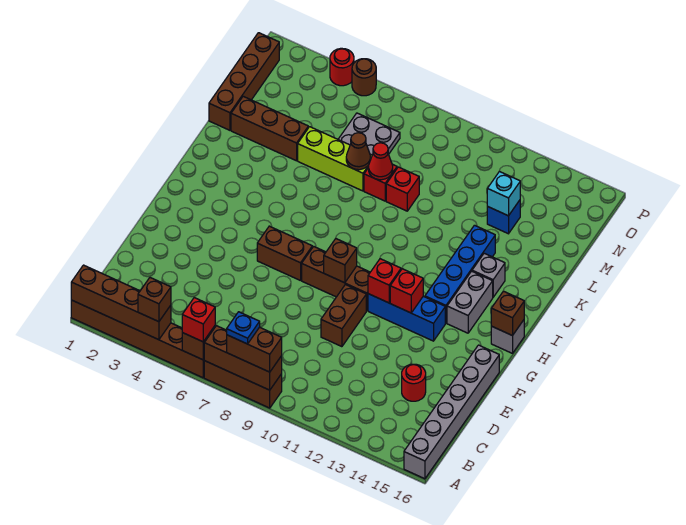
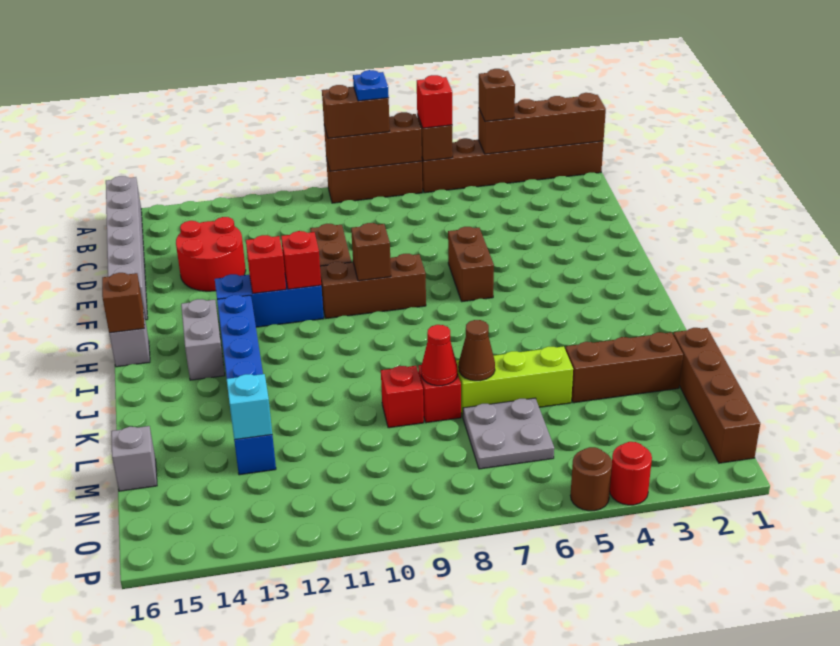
red 1x1 round brick [402,364,426,401] -> red 2x2 round brick [176,217,246,291]
brown 1x2 brick [257,226,312,281] -> brown 1x2 brick turned to [448,227,494,302]
grey 1x1 brick [472,253,505,297] -> grey 1x1 brick moved to [111,426,157,491]

